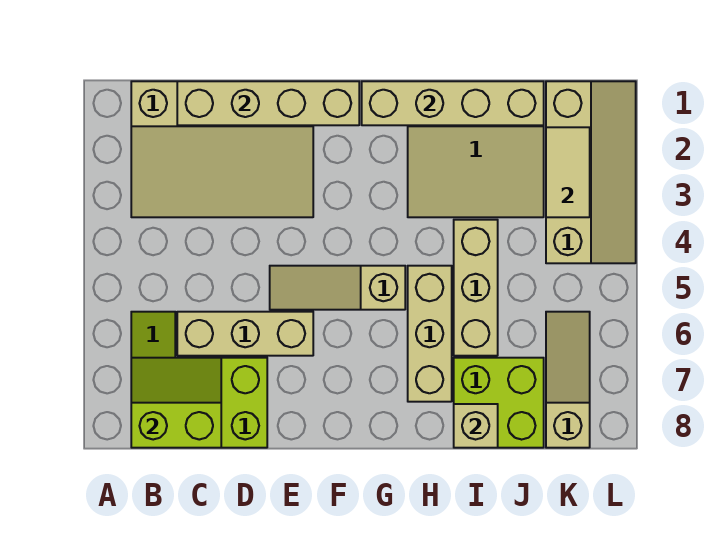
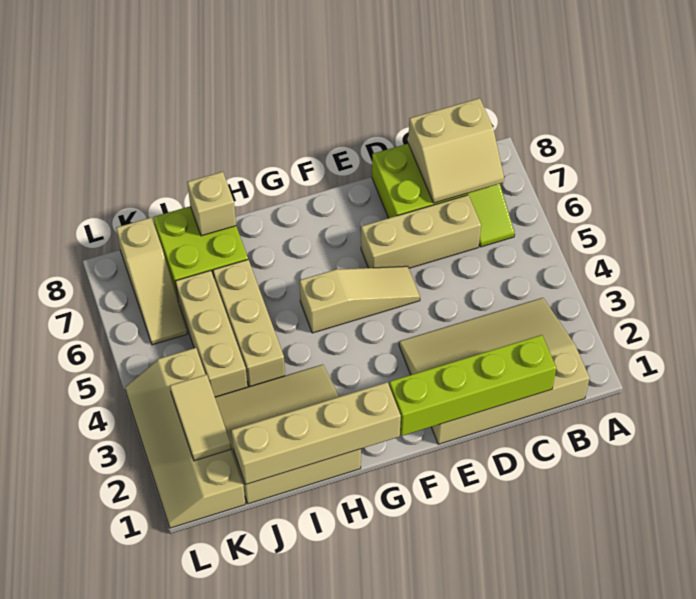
lime 2x2 slope [131,358,221,448] -> tan 2x2 slope [408,98,504,203]
tan 1x4 brick [177,81,359,125] -> lime 1x4 brick [389,335,556,436]
tan 1x3 brick [408,266,452,402] -> tan 1x3 brick moved to [175,270,248,397]

